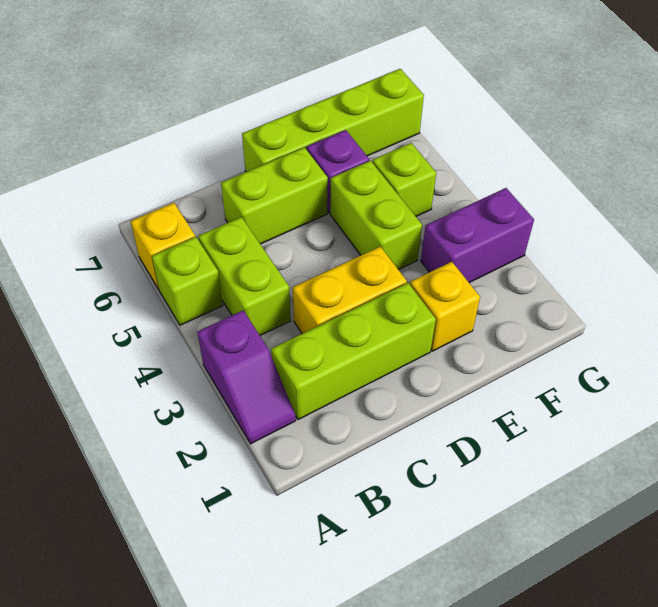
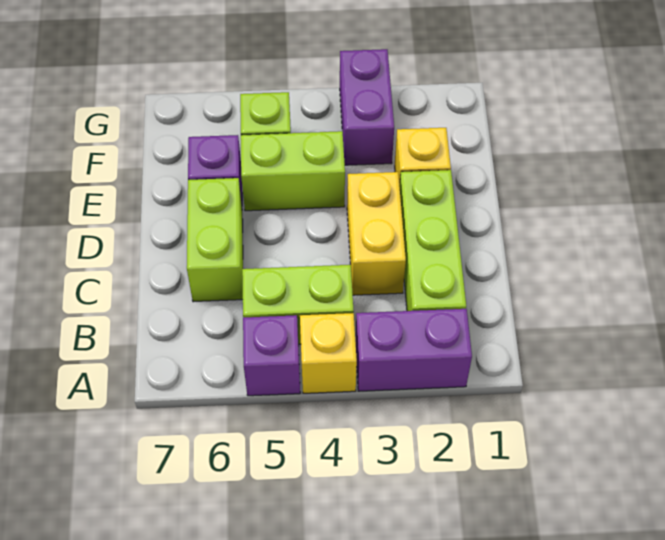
purple 1x2 slope [197,311,296,444] -> purple 1x2 brick [356,309,472,391]
lime 1x1 brick [152,237,223,325] -> purple 1x1 brick [243,315,300,396]
yellow 1x1 brick [131,203,195,289] -> yellow 1x1 brick moved to [300,313,357,393]
lime 1x4 brick [242,69,424,172] -> none

